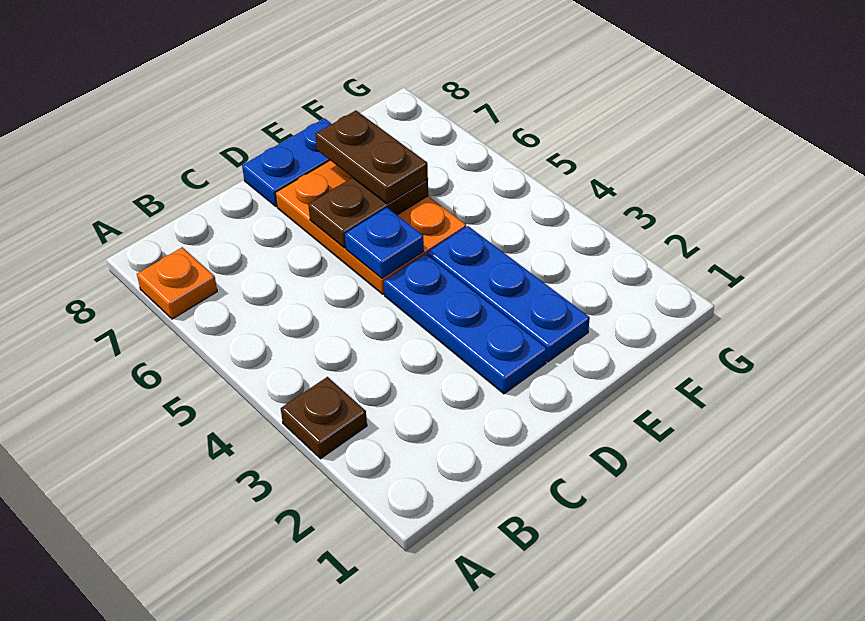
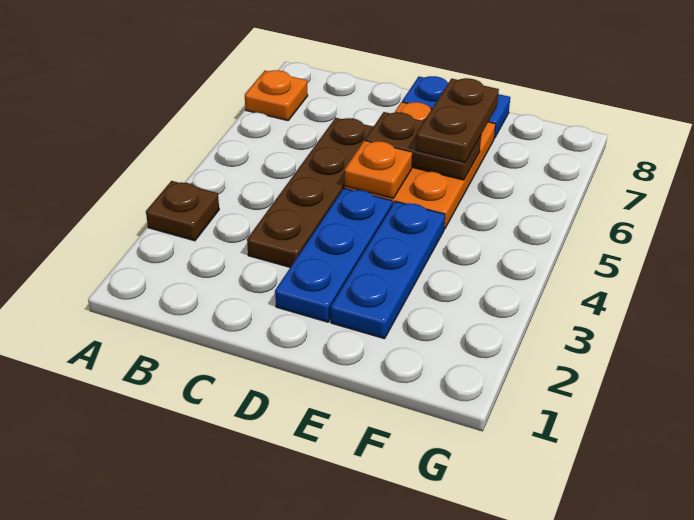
none -> brown 1x4 plate [247,118,373,267]
blue 1x1 plate [345,208,424,278] -> orange 1x1 plate [345,140,412,198]

